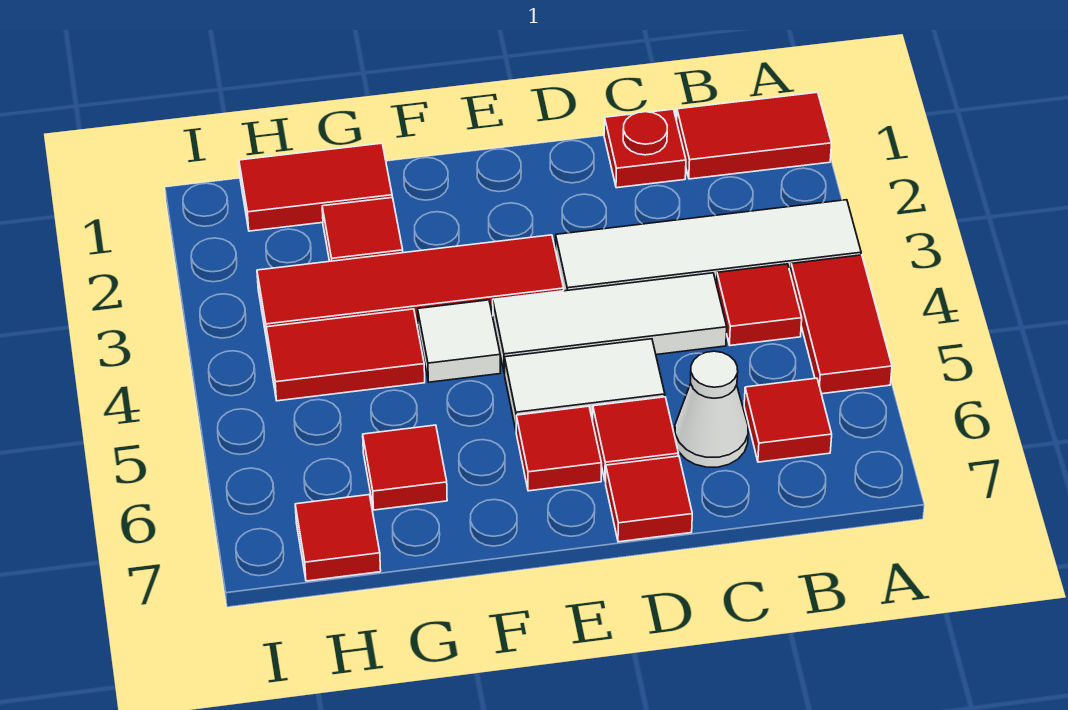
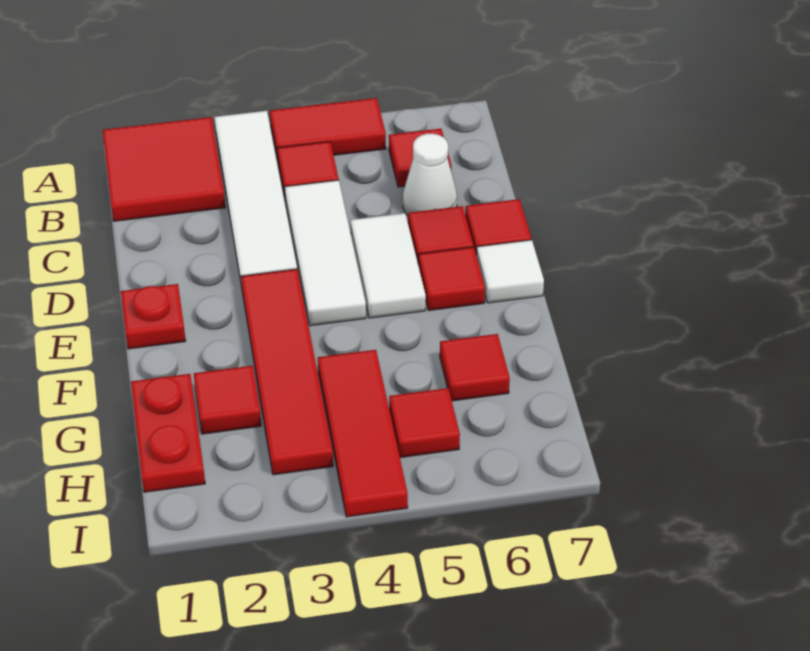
red 1x2 tile [677,92,832,179] -> red 2x2 tile [103,117,225,221]
red 1x1 plate [604,109,686,188] -> red 1x1 plate moved to [121,284,186,349]
white 1x1 tile [418,300,500,382] -> white 1x1 tile moved to [476,240,544,303]
red 1x2 tile [239,143,392,231] -> red 1x2 plate [131,374,205,492]
red 1x2 tile [266,309,425,401] -> red 1x3 tile [318,350,408,517]
red 1x1 tile [295,495,381,581] -> red 1x1 tile moved to [389,388,460,458]

